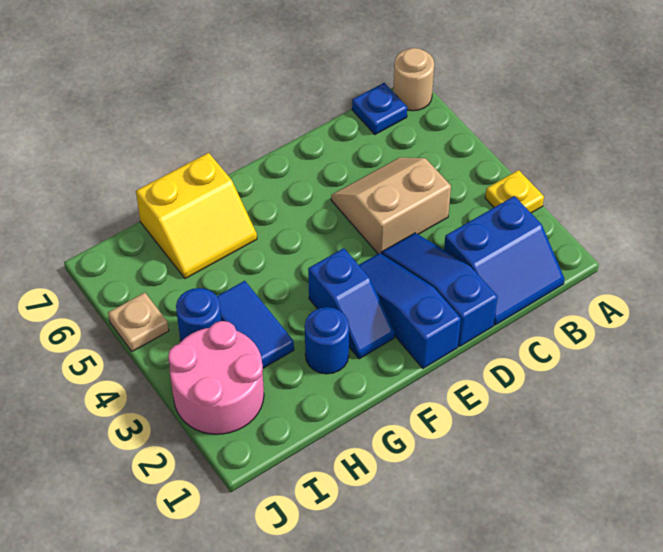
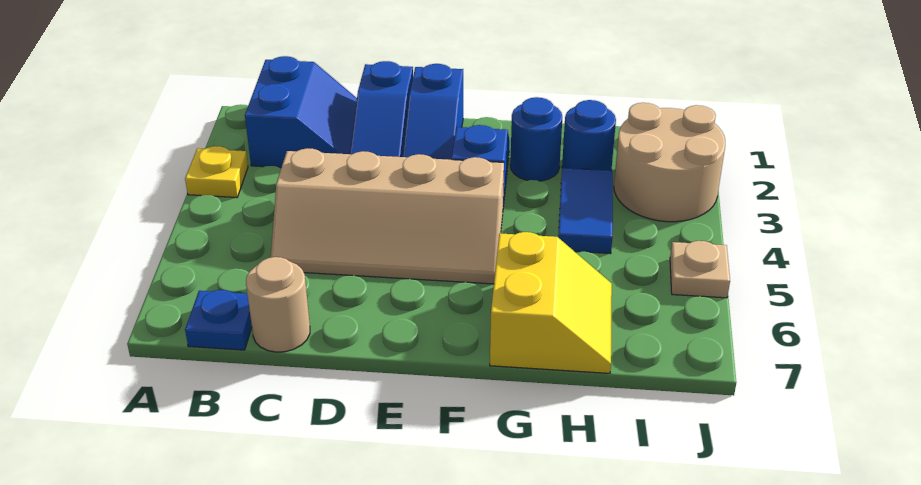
tan 1x1 round brick [393,48,434,111] -> tan 1x1 round brick moved to [246,257,310,352]
blue 2x2 slope [444,196,564,325] -> blue 2x2 slope turned to [245,56,357,168]
tan 2x2 slope [331,158,451,254] -> tan 2x4 slope [271,148,504,284]
yellow 2x2 slope [136,153,257,279] -> yellow 2x2 slope turned to [490,232,612,373]
pink 2x2 round brick [168,321,264,434] -> tan 2x2 round brick [614,103,725,222]
blue 1x1 round brick [176,288,221,341] -> blue 1x1 round brick moved to [562,100,616,171]

